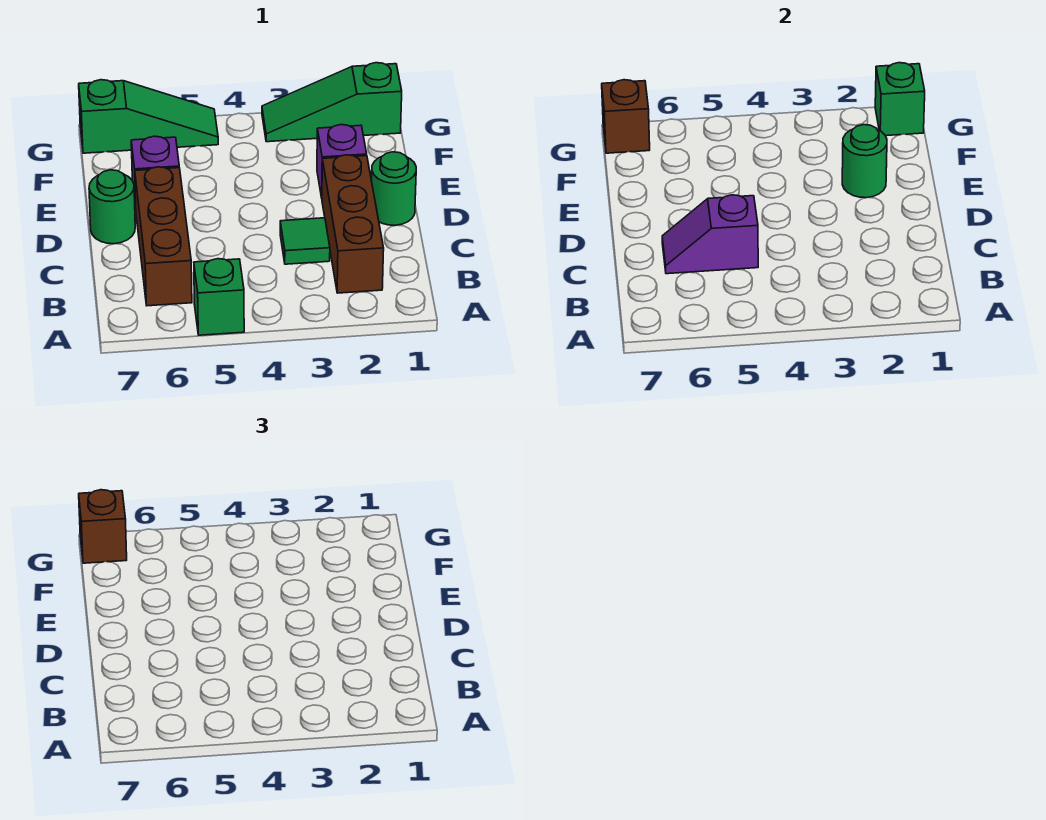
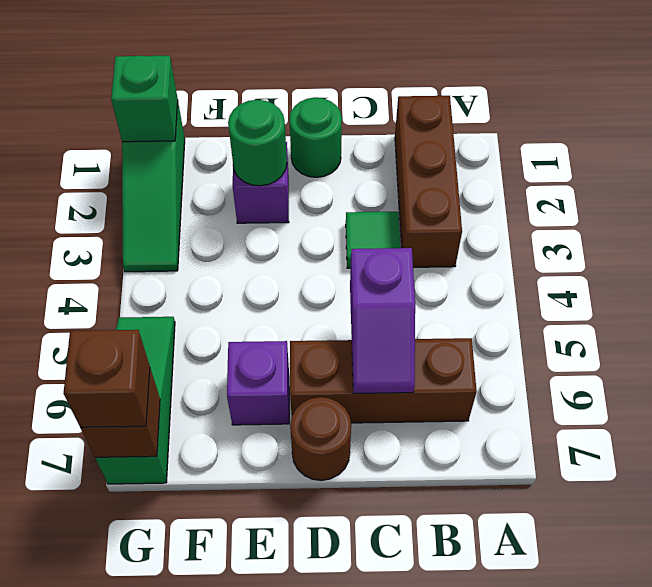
green 1x1 brick [194,259,244,335] -> none
brown 1x3 brick [322,155,384,293] -> brown 1x3 brick turned to [395,96,462,267]
green 1x1 round brick [89,170,135,244] -> brown 1x1 round brick [290,397,351,480]

